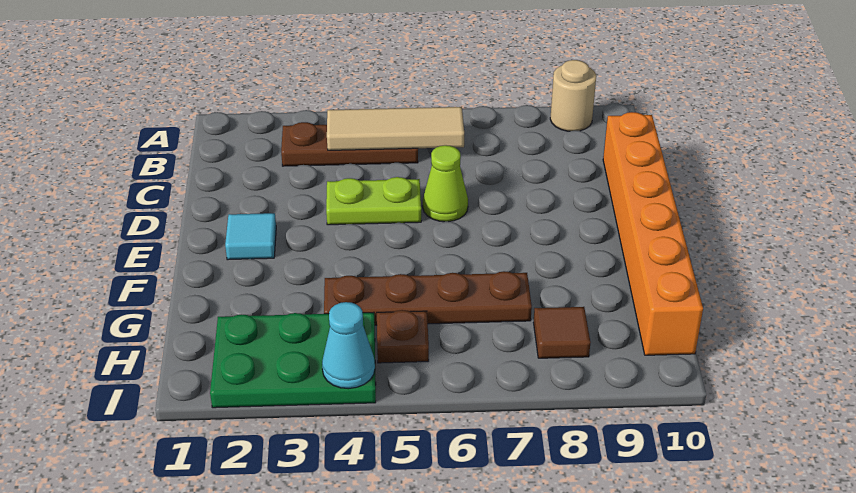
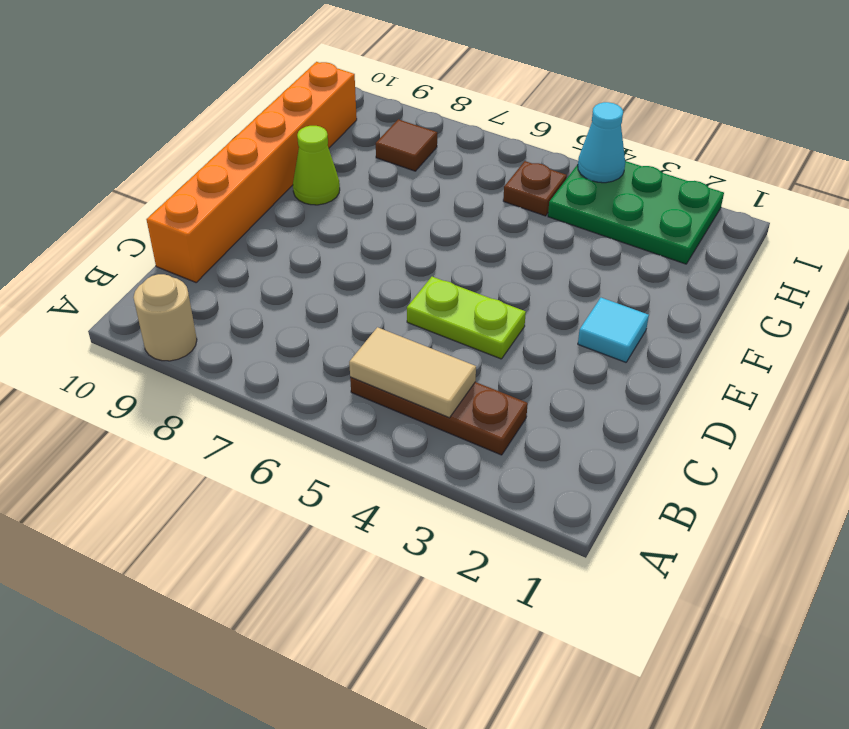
tan 1x3 tile [327,107,464,150] -> tan 1x2 tile [349,327,476,418]
lime 1x1 cone [423,145,468,222] -> lime 1x1 cone moved to [293,126,340,205]
brown 1x4 plate [324,271,532,325] -> none

